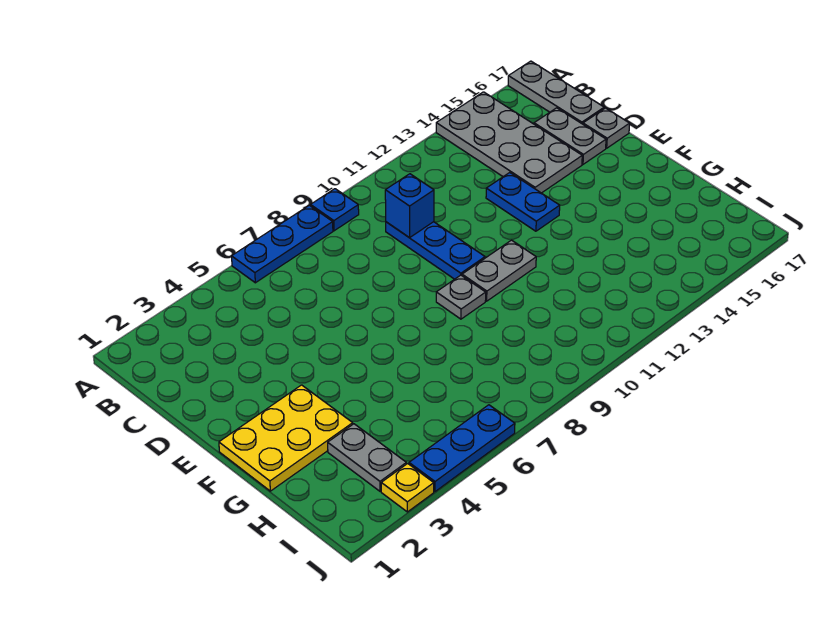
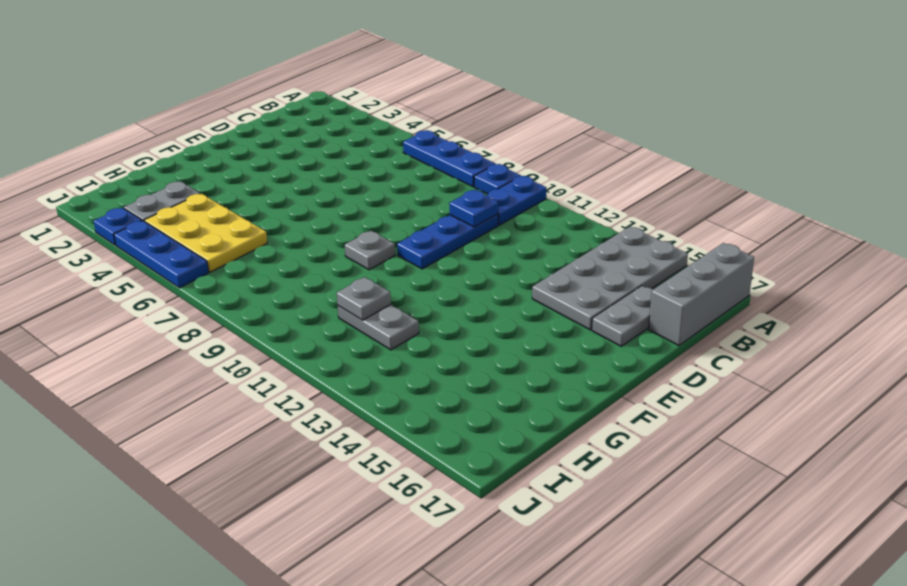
grey 1x3 plate [508,61,604,124] -> grey 1x3 brick [649,243,754,345]
blue 1x1 brick [385,174,434,238] -> blue 1x1 plate [449,190,498,227]
blue 1x2 plate [486,173,560,231] -> blue 1x2 plate moved to [486,176,546,225]
grey 1x1 plate [583,108,630,148] -> grey 1x1 plate moved to [337,277,391,320]
yellow 2x3 plate [219,385,353,491] -> yellow 2x3 plate moved to [144,194,267,272]
grey 1x2 plate [462,240,536,301] -> grey 1x2 plate moved to [338,305,419,350]
yellow 1x1 plate [381,464,434,512] -> blue 1x1 plate [94,208,142,245]

